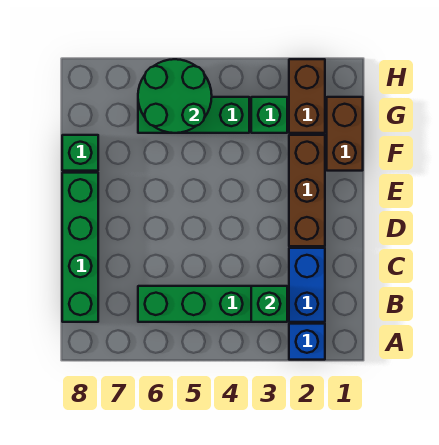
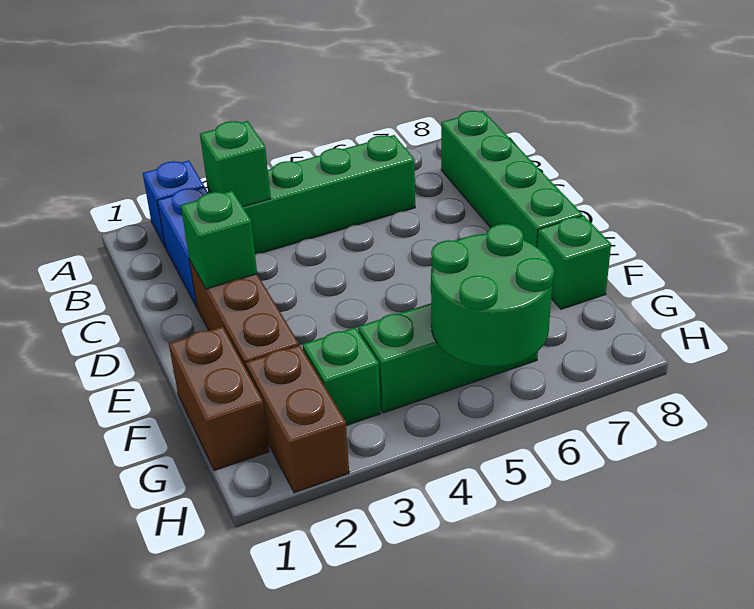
none -> green 1x1 brick [181,191,257,289]

